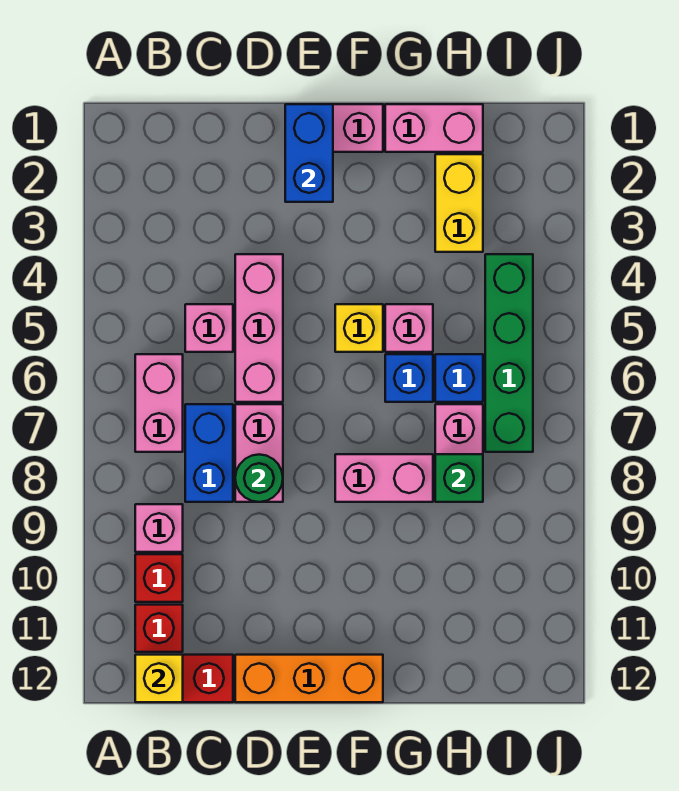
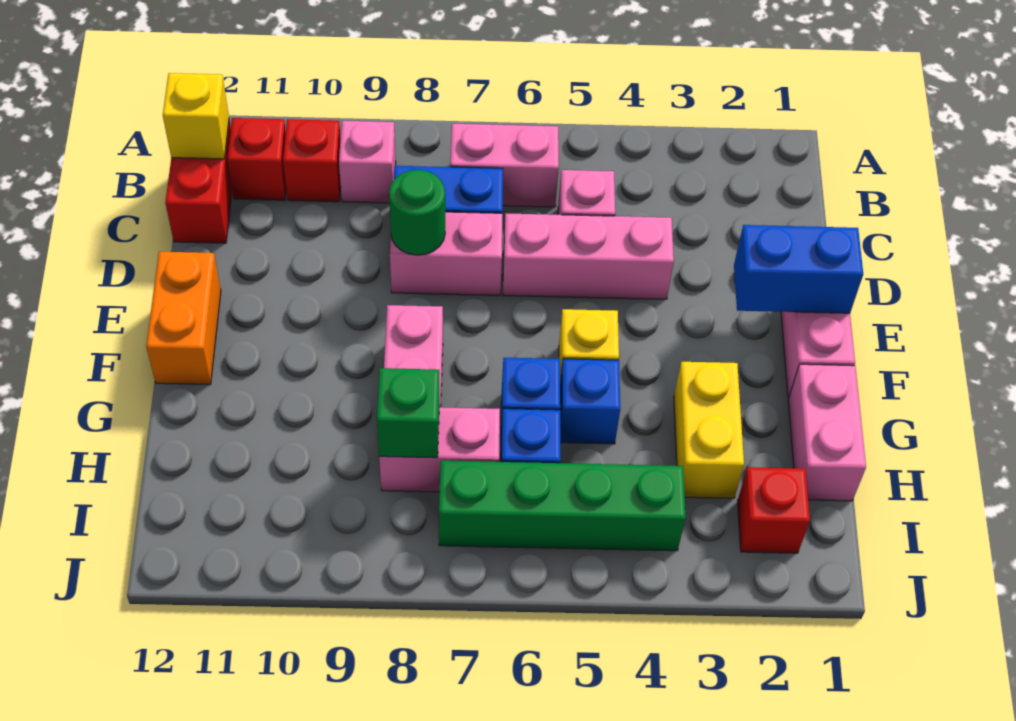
orange 1x3 brick [235,655,383,702] -> orange 1x2 brick [146,252,221,385]
pink 1x1 brick [385,304,433,352] -> blue 1x1 brick [560,359,620,444]
yellow 1x2 brick [435,154,483,252] -> yellow 1x2 brick turned to [674,362,744,498]
none -> red 1x1 brick [738,467,810,553]

